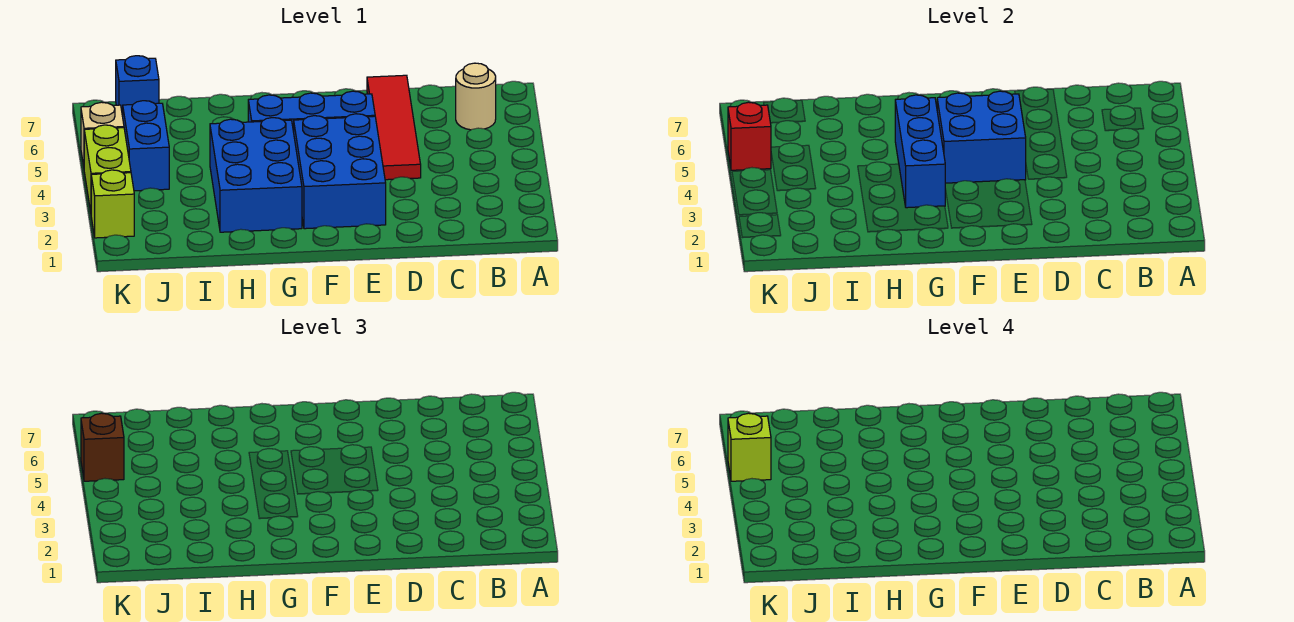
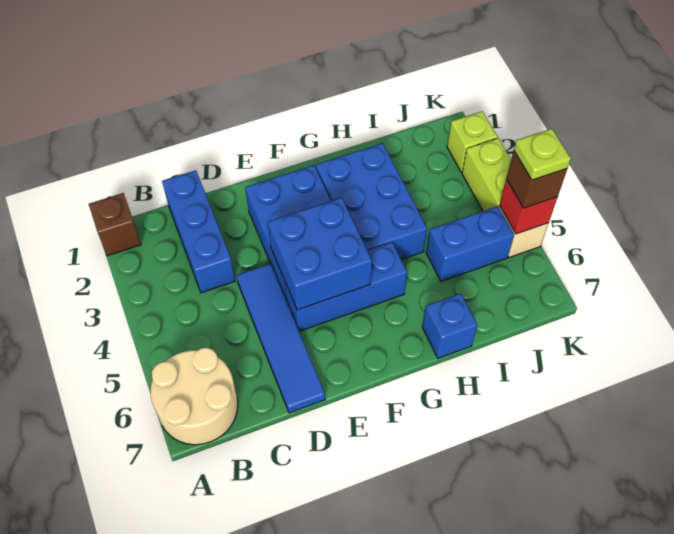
none -> brown 1x1 brick [89,193,141,256]
tan 1x1 round brick [456,63,496,130] -> tan 2x2 round brick [150,348,238,445]
red 1x4 tile [367,75,421,180] -> blue 1x4 tile [236,263,325,413]
blue 1x3 brick [895,95,945,208] -> blue 1x3 brick moved to [162,170,235,293]
blue 1x2 brick [123,101,169,191] -> blue 1x2 brick turned to [426,206,514,281]
blue 1x1 brick [116,56,159,116] -> blue 1x1 brick moved to [422,293,477,358]
lime 1x1 brick [728,413,771,481] -> lime 1x1 plate [514,129,571,180]

